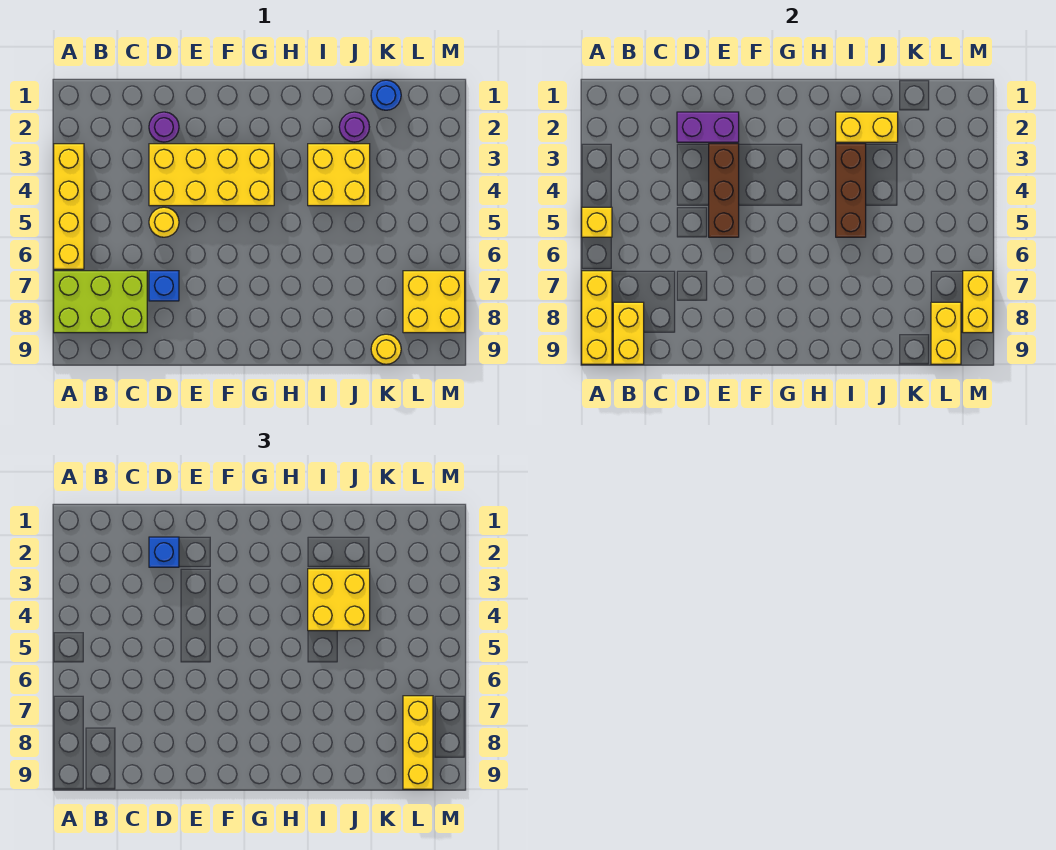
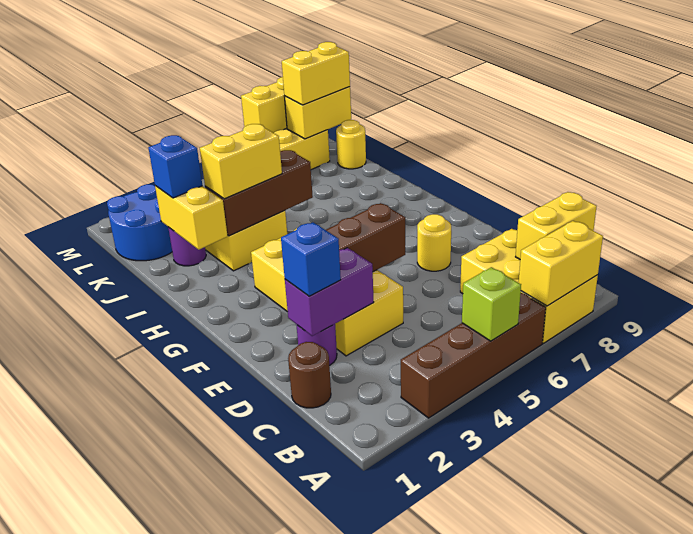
yellow 1x4 brick [54,144,84,269] -> brown 1x4 brick [401,293,546,418]
yellow 1x1 brick [582,207,612,237] -> lime 1x1 brick [462,267,521,341]
lime 2x3 brick [54,271,147,333] -> yellow 2x3 brick [460,229,598,343]
yellow 1x3 brick [582,271,612,364] -> yellow 1x2 brick [519,221,603,306]
none -> brown 1x1 round brick [288,342,331,408]
purple 1x2 brick [677,112,739,142] -> purple 1x2 brick turned to [285,248,374,336]
yellow 1x1 round brick [149,207,179,237] -> yellow 1x1 round brick moved to [417,214,451,271]
blue 1x1 brick [149,271,179,301] -> blue 1x1 brick moved to [149,135,202,198]
yellow 2x2 brick [308,569,370,631] -> yellow 1x2 brick [200,124,282,199]
blue 1x1 round brick [371,80,401,110] -> blue 2x2 round brick [107,184,172,261]
yellow 1x3 brick [403,696,433,789] -> yellow 1x2 brick [282,42,350,105]

